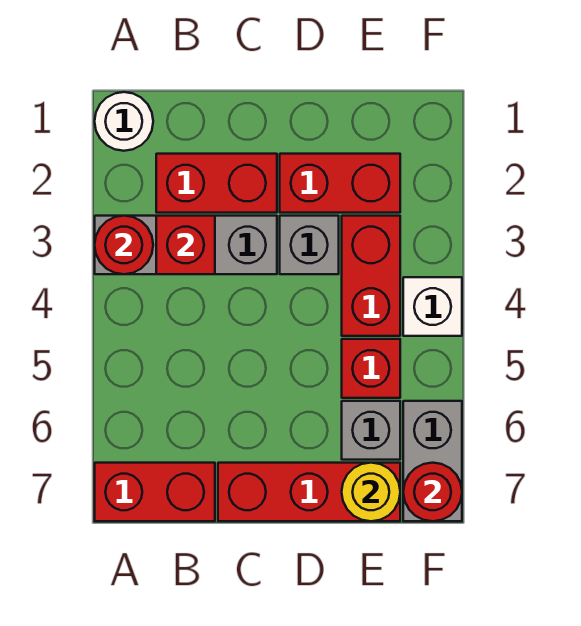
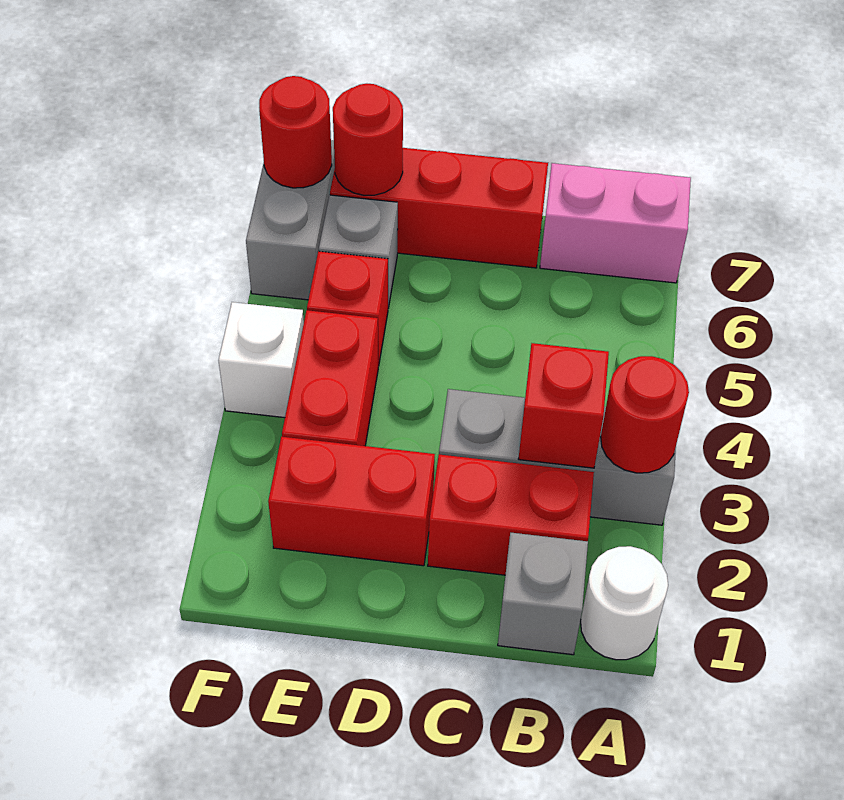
red 1x2 brick [95,463,215,521] -> pink 1x2 brick [540,163,691,283]
grey 1x1 brick [280,216,339,274] -> grey 1x1 brick moved to [498,533,588,655]
yellow 1x1 round brick [342,463,400,521] -> red 1x1 round brick [333,84,403,195]

